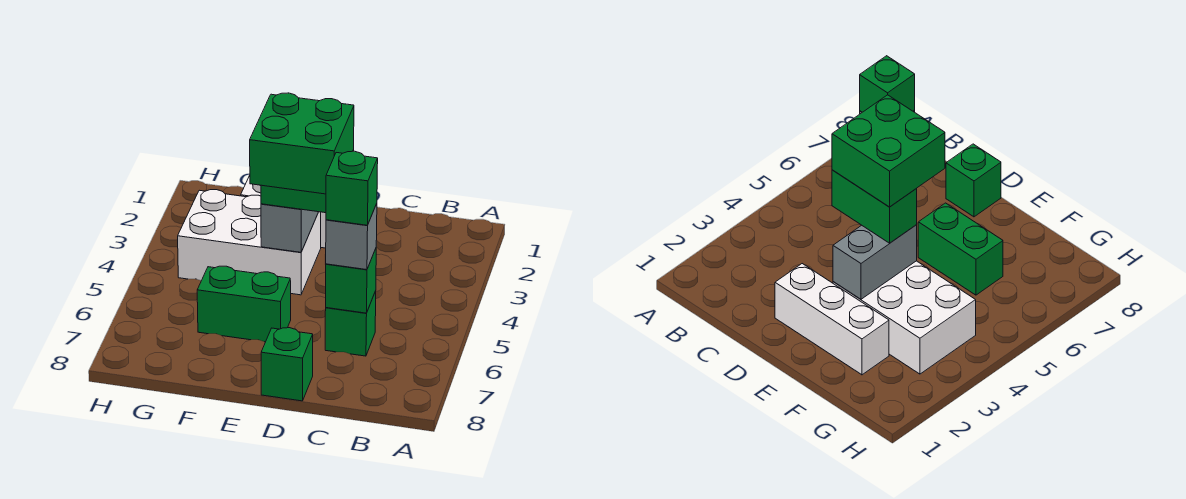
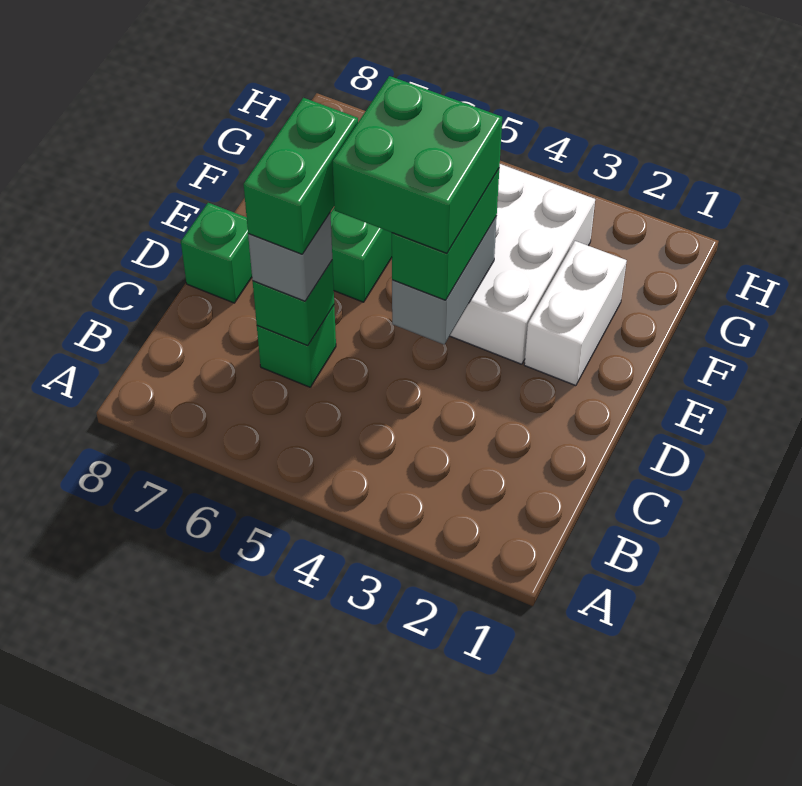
green 1x1 brick [326,151,378,225] -> green 1x2 brick [244,98,358,254]
white 1x3 brick [775,264,889,375] -> white 1x2 brick [524,241,627,386]
grey 1x2 brick [261,204,318,252] -> grey 1x2 brick turned to [392,216,497,344]

